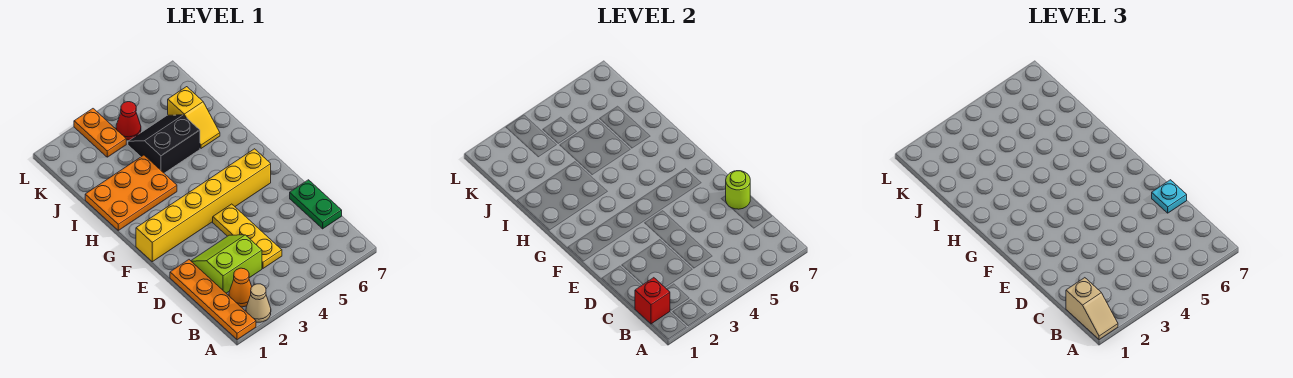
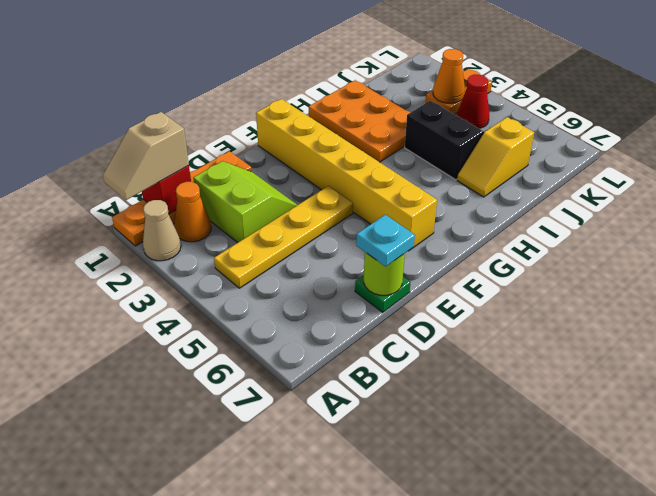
yellow 1x3 plate [213,204,282,268] -> yellow 1x4 plate [214,186,353,288]
green 1x2 plate [290,180,342,229] -> green 1x1 plate [355,275,411,312]
none -> orange 1x1 cone [433,49,465,103]

